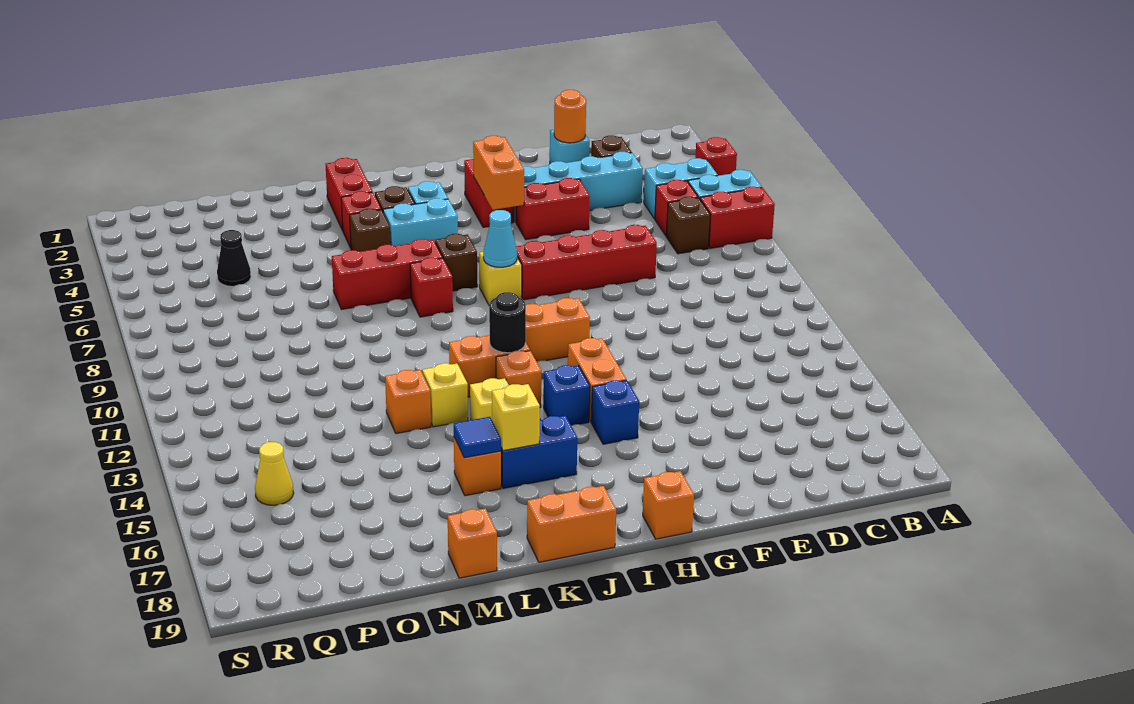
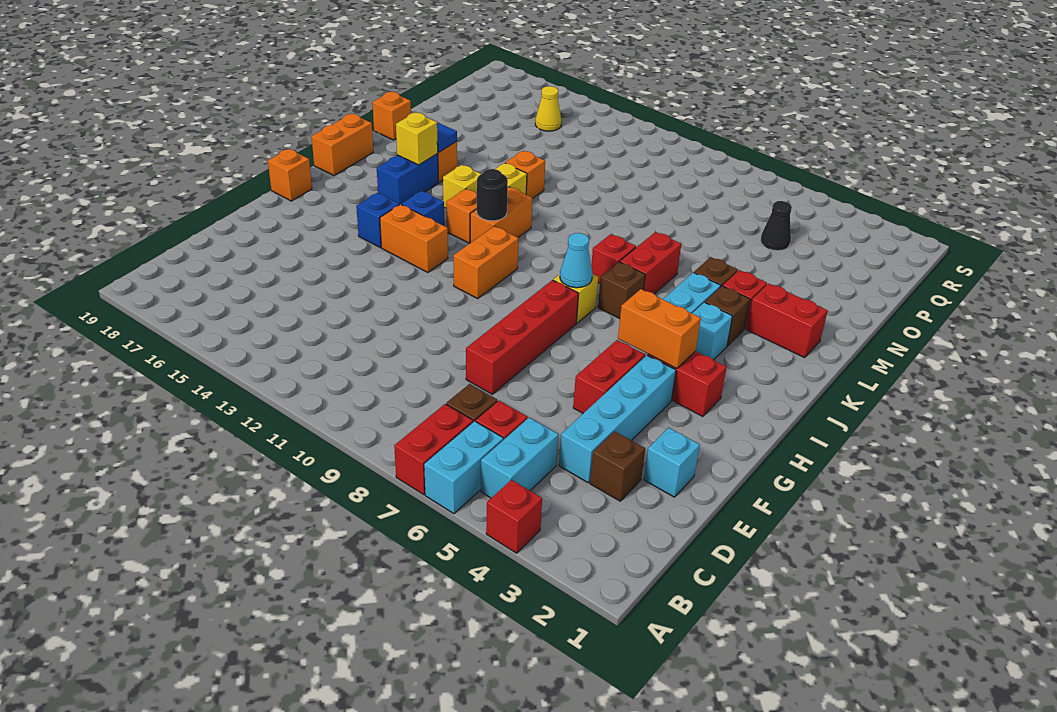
orange 1x1 round brick [554,90,586,143] -> none
red 1x3 brick [332,239,443,310] -> red 1x2 brick [620,232,681,294]

